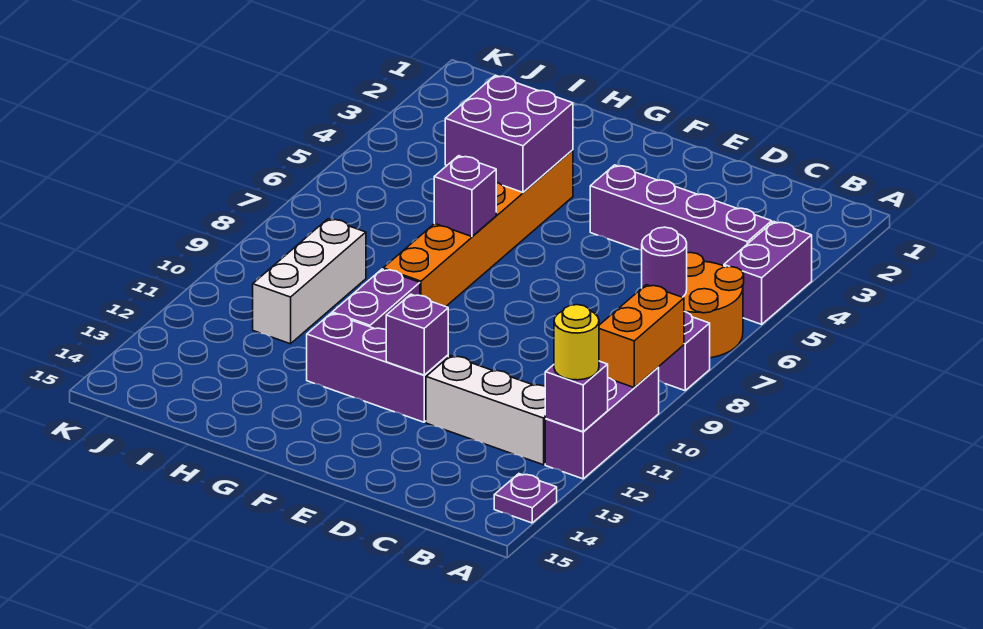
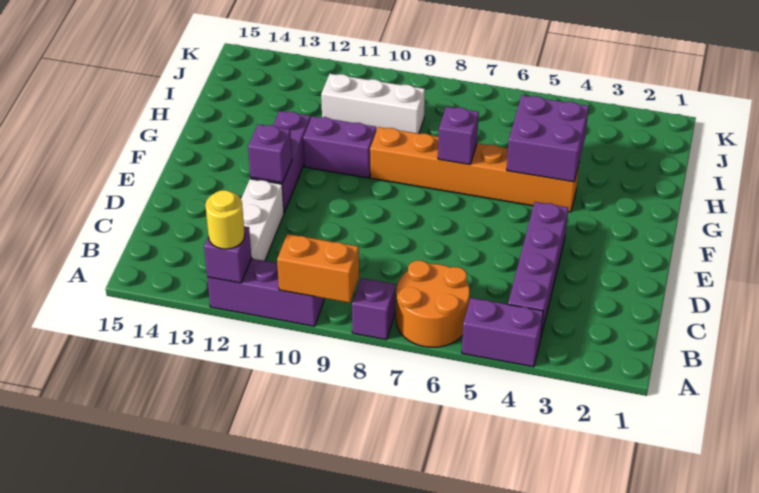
purple 1x1 plate [494,474,557,523] -> none
purple 1x1 round brick [642,227,687,297] -> none

